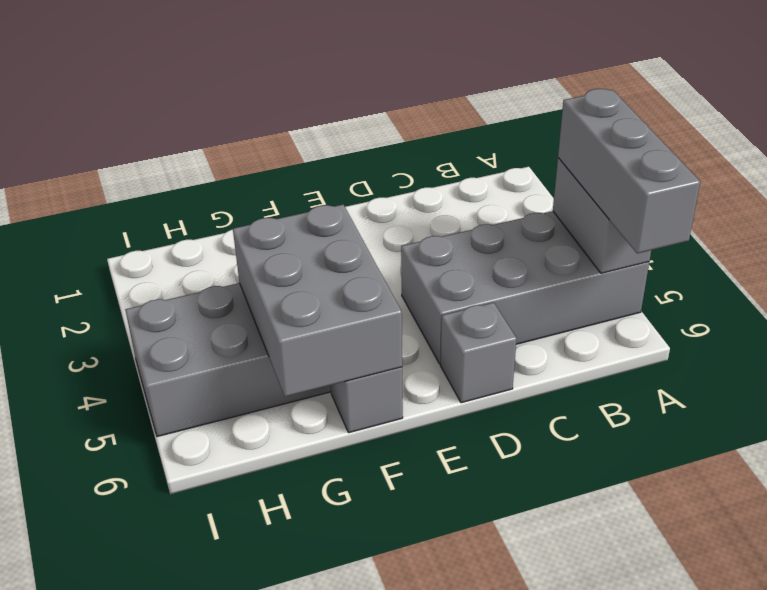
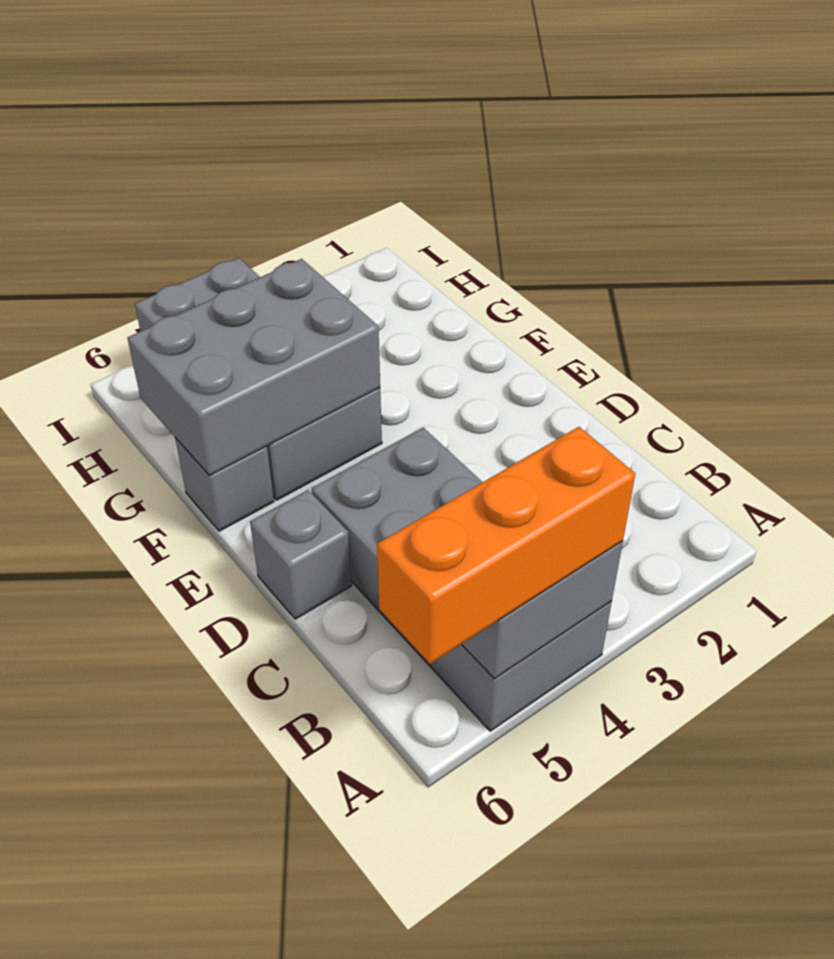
grey 1x3 brick [558,89,700,254] -> orange 1x3 brick [377,427,635,664]

